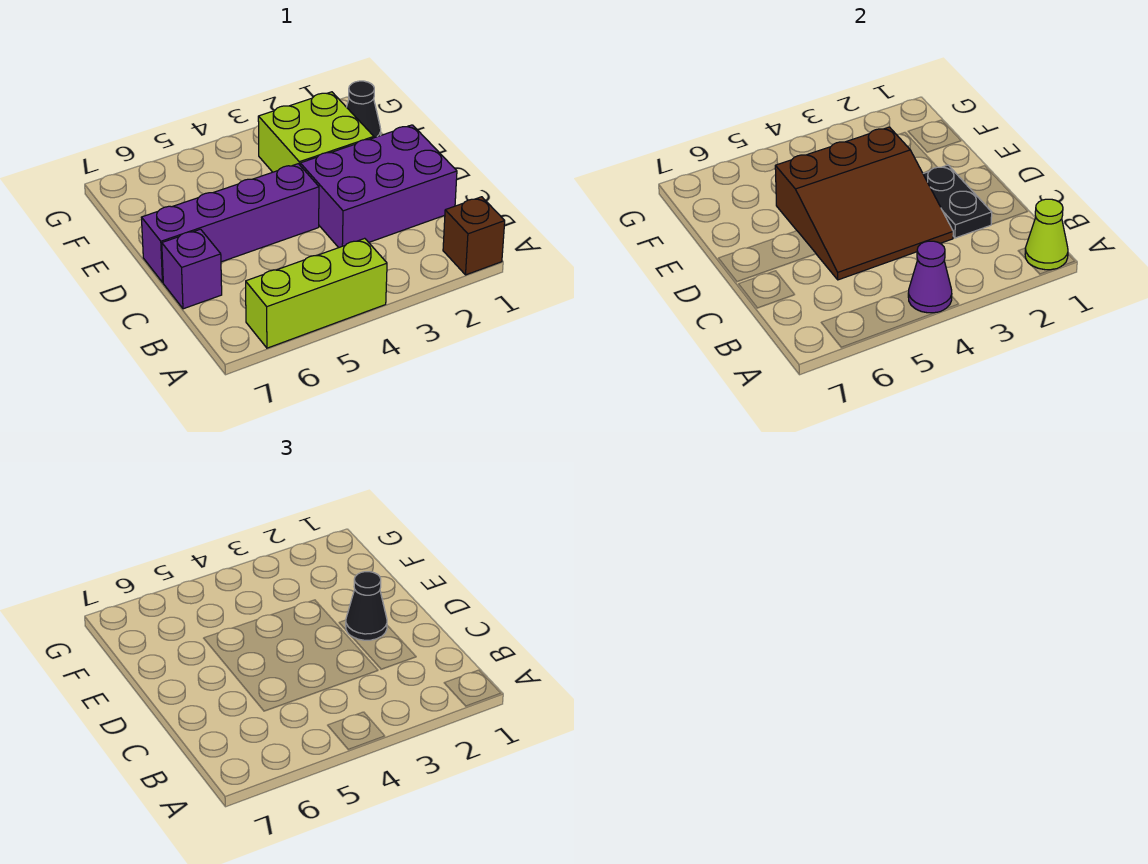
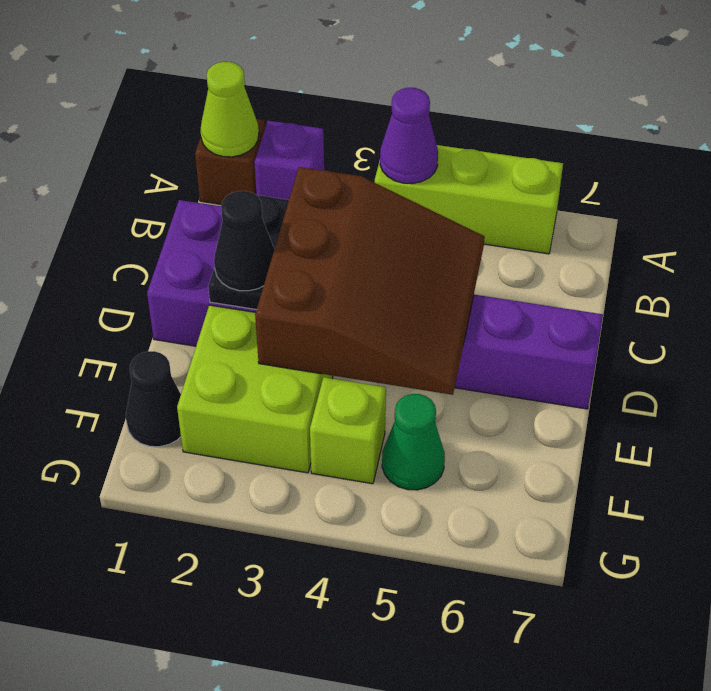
brown 3x3 slope [775,127,953,280] -> brown 3x3 slope turned to [255,167,485,395]
purple 1x1 brick [162,229,222,309] -> purple 1x1 brick moved to [254,121,324,200]
none -> lime 1x1 brick [310,377,386,484]
none -> green 1x1 cone [382,394,445,490]

